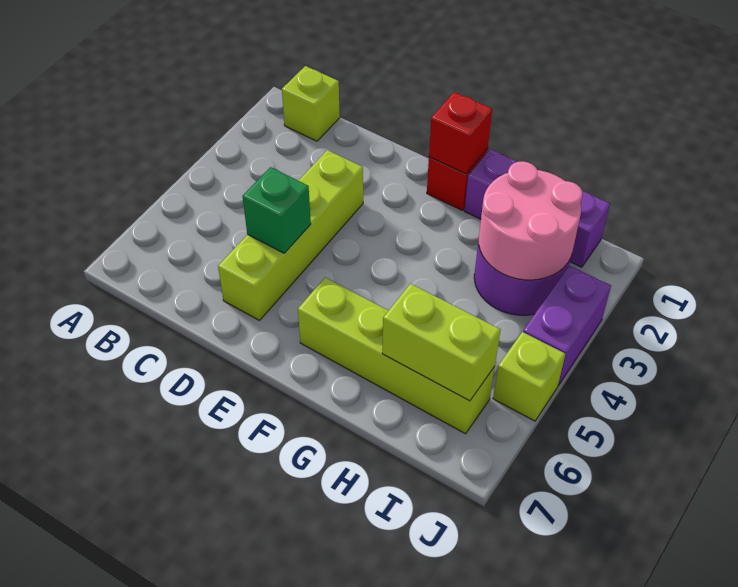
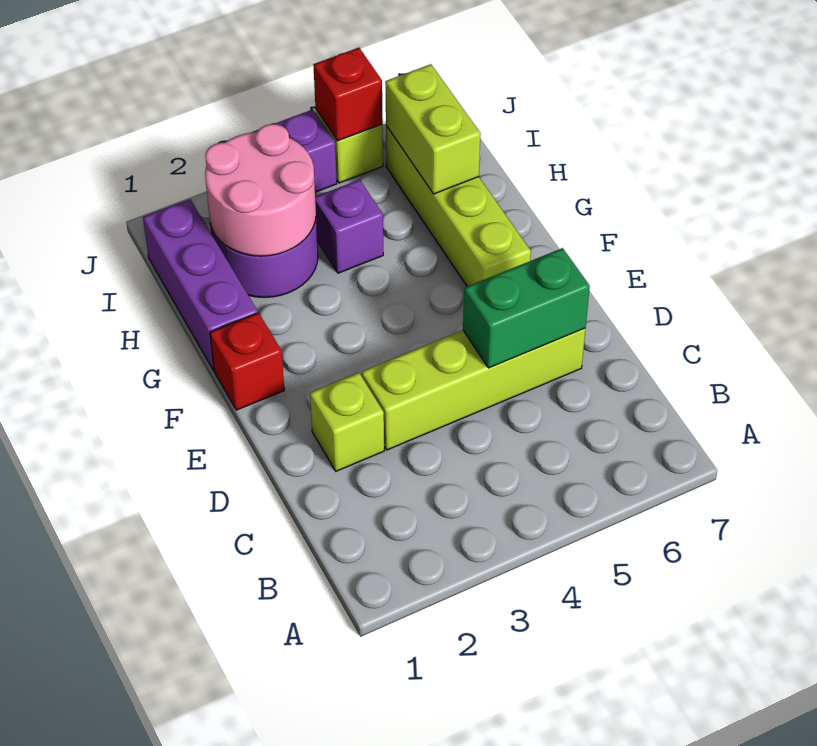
lime 1x1 brick [282,66,340,141] -> lime 1x1 brick moved to [310,373,384,471]
green 1x1 brick [243,167,311,253] -> green 1x2 brick [463,248,590,368]
red 1x1 brick [429,92,492,174] -> red 1x1 brick moved to [313,48,383,141]
none -> purple 1x1 brick [315,180,383,273]

